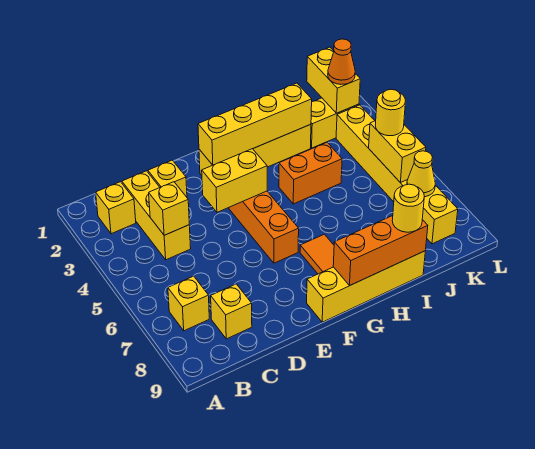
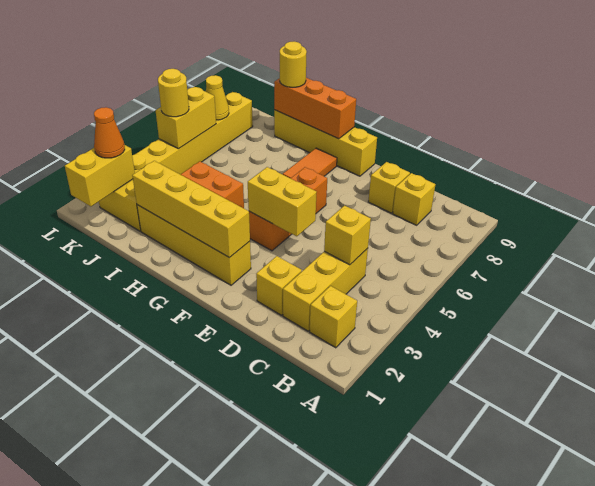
yellow 1x1 brick [168,276,209,331] -> yellow 1x1 brick moved to [368,162,410,213]

